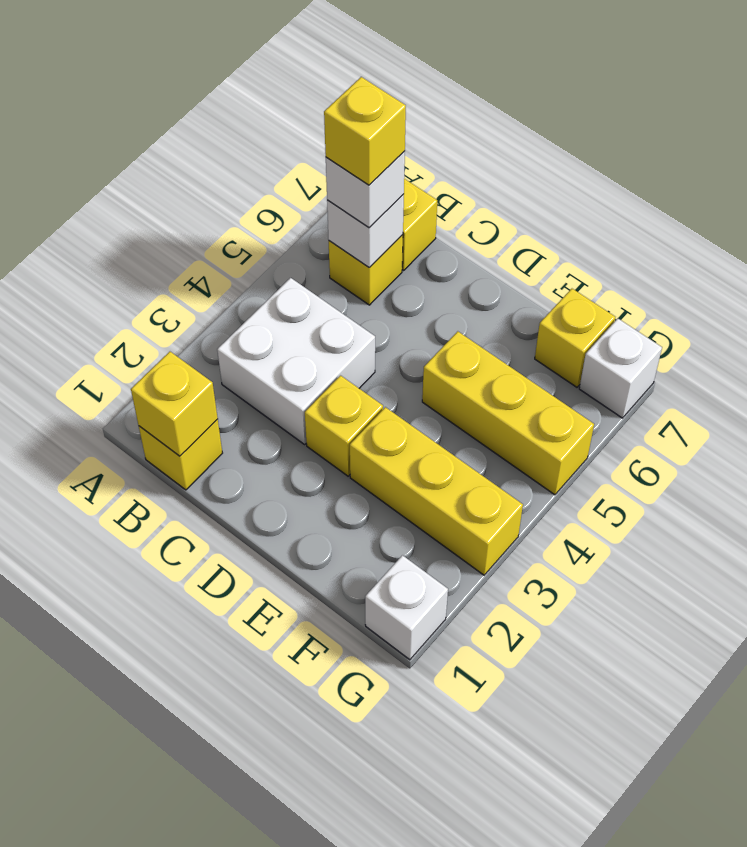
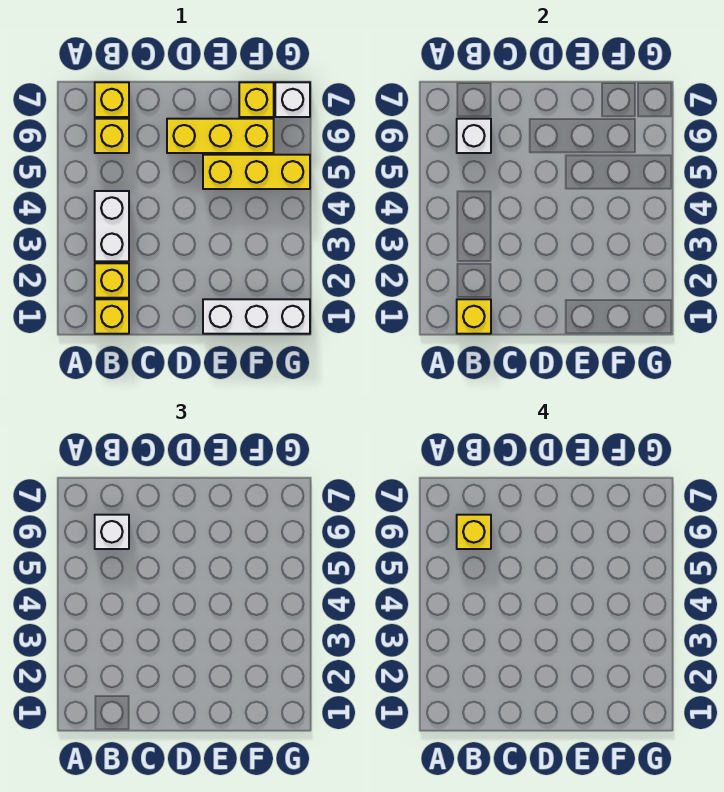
white 2x2 brick [217,278,375,444] -> white 1x2 brick [95,191,129,261]
yellow 1x1 brick [305,376,383,476] -> yellow 1x1 brick moved to [95,263,129,298]
yellow 1x3 brick [350,407,523,575] -> yellow 1x3 brick moved to [167,119,274,153]
white 1x1 brick [365,555,448,660] -> white 1x3 brick [203,299,310,334]

